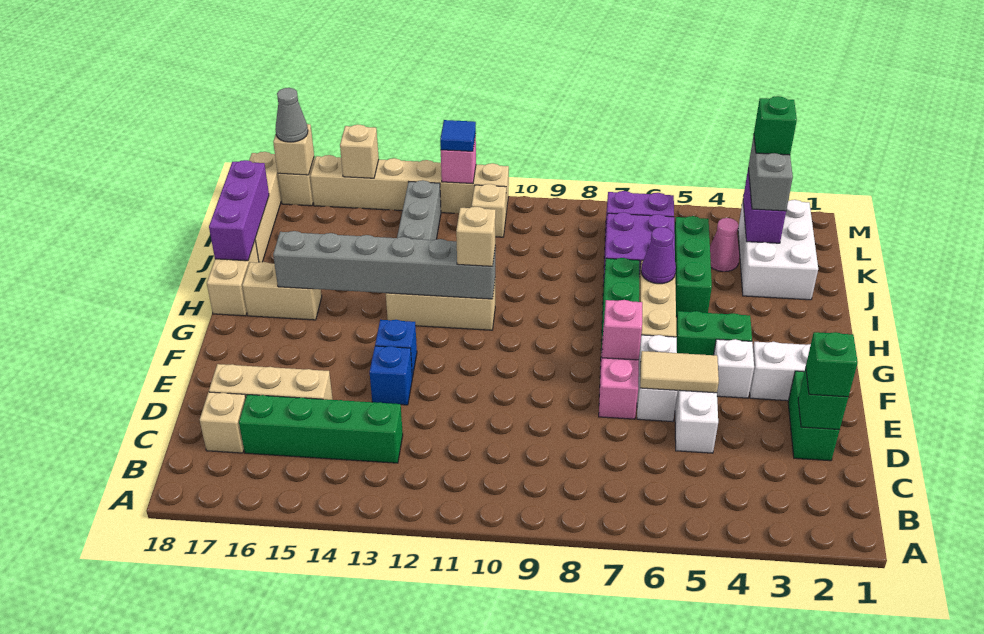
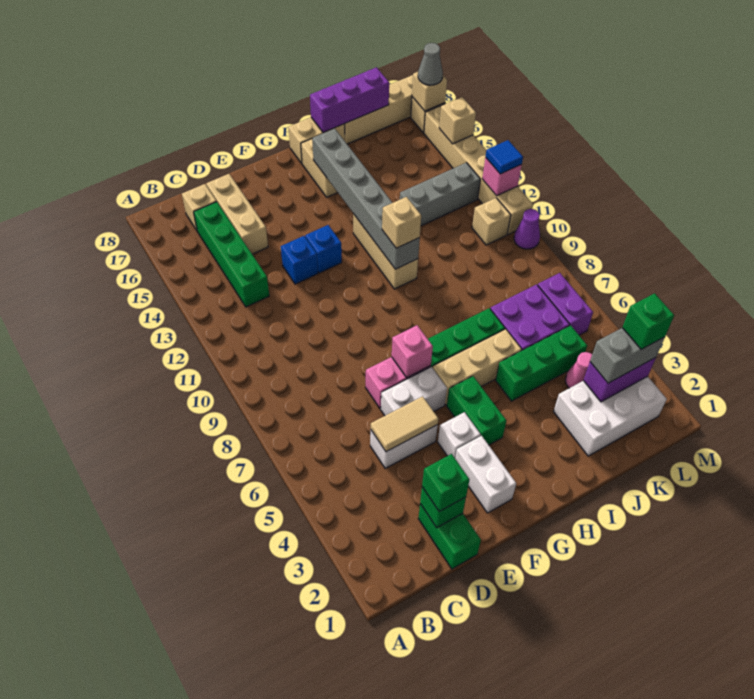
green 1x2 brick [788,371,840,461] -> green 1x2 brick turned to [418,504,481,569]
tan 1x2 tile [640,351,719,393] -> tan 1x2 tile turned to [371,396,438,452]
purple 1x1 cone [641,227,676,284] -> purple 1x1 cone moved to [514,209,540,249]

